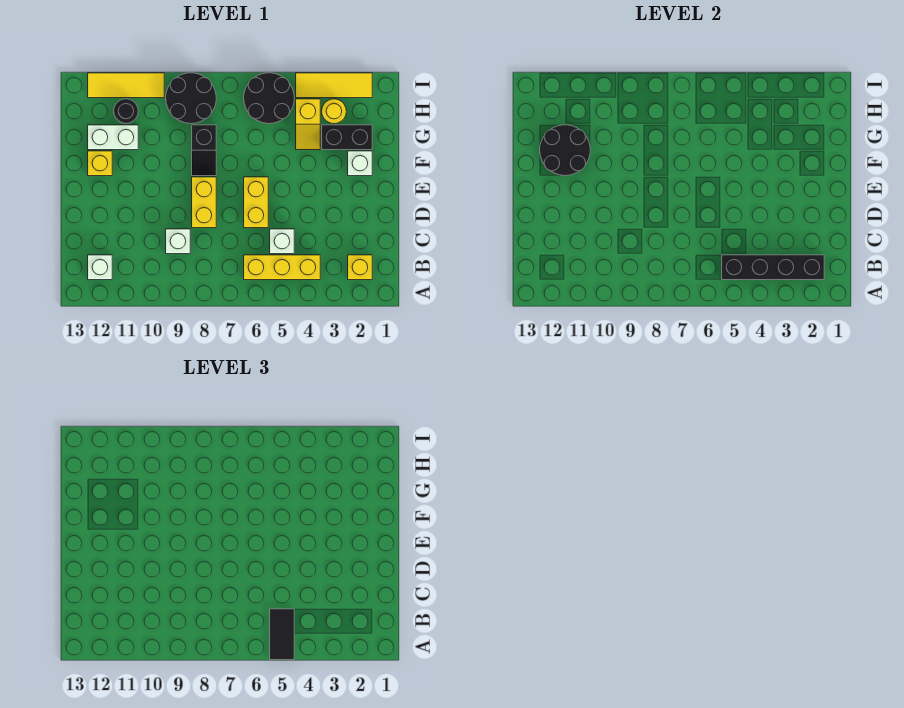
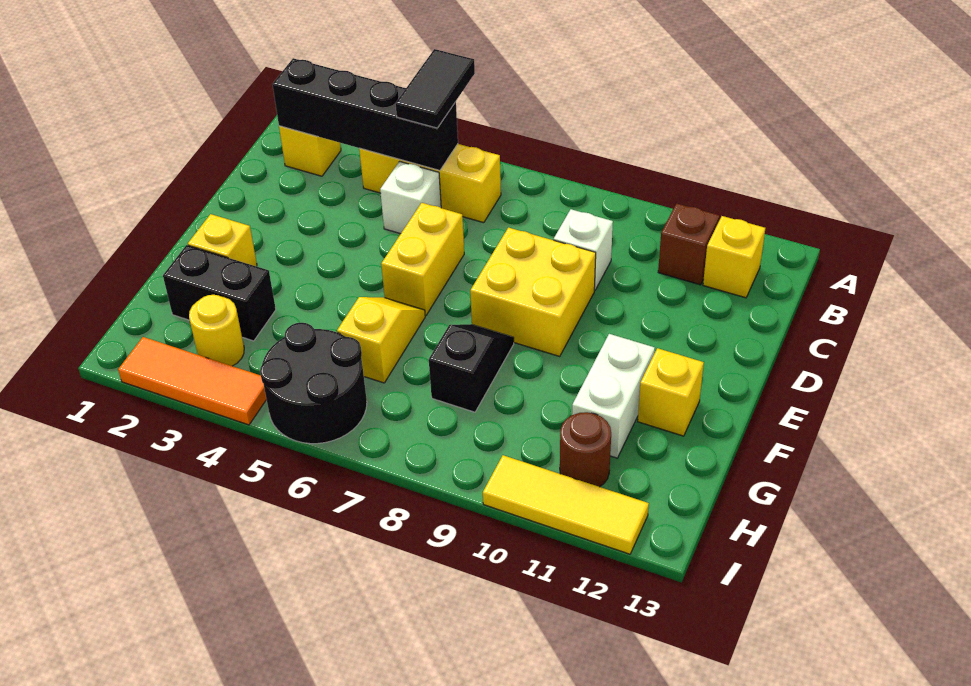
none -> brown 1x1 brick [658,204,719,285]
white 1x1 brick [88,255,112,280] -> yellow 1x1 brick [703,216,765,298]
yellow 1x2 brick [192,177,216,228] -> yellow 2x2 brick [470,228,596,356]
white 1x1 brick [348,151,372,176] -> yellow 1x1 brick [188,214,257,266]
black 2x2 round brick [540,125,590,176] -> none
yellow 1x2 slope [296,99,320,150] -> yellow 1x2 slope moved to [337,297,425,383]
white 1x2 brick [88,125,138,150] -> white 1x2 brick turned to [572,334,655,458]
black 2x2 round brick [166,73,216,124] -> none
black 1x1 round brick [114,99,138,124] -> brown 1x1 round brick [560,412,611,487]
yellow 1x3 tile [296,73,372,98] -> orange 1x3 tile [118,337,267,425]

